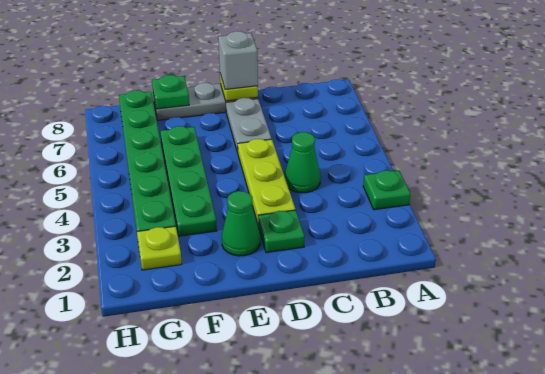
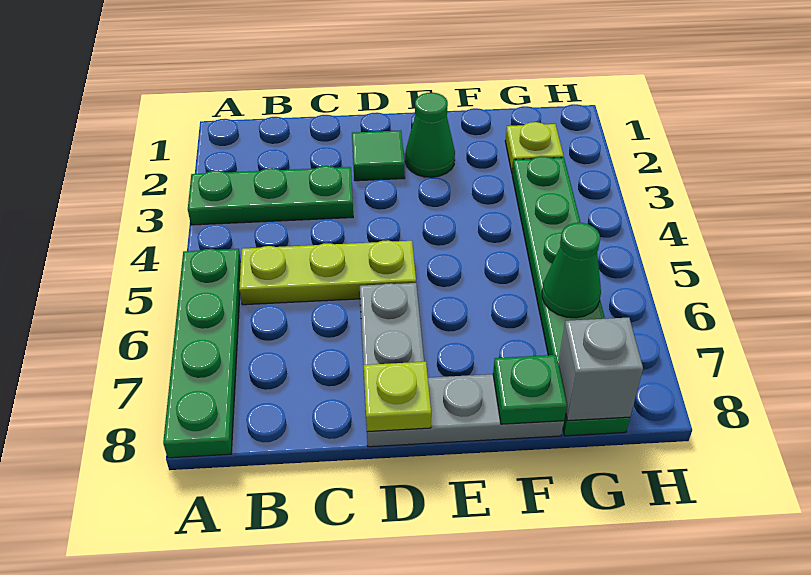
green 1x1 plate [363,171,411,210] -> green 1x3 plate [188,166,353,225]
green 1x1 cone [285,132,321,193] -> green 1x1 cone moved to [542,223,601,318]
green 1x1 plate [258,210,305,253] -> green 1x1 tile [352,130,405,181]
lime 1x3 plate [238,139,295,223] -> lime 1x3 plate turned to [239,240,416,305]
grey 1x1 brick [218,31,258,89] -> grey 1x1 brick moved to [558,318,643,421]
green 1x4 plate [160,126,217,236] -> green 1x4 plate moved to [163,249,241,458]

